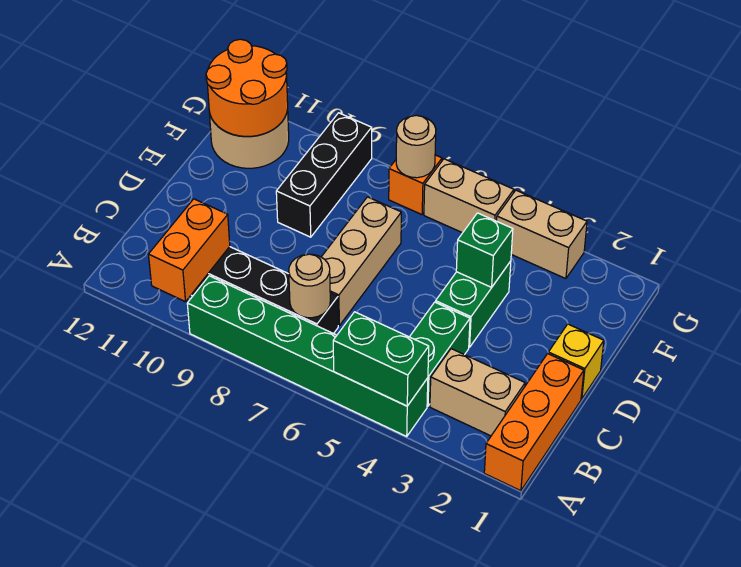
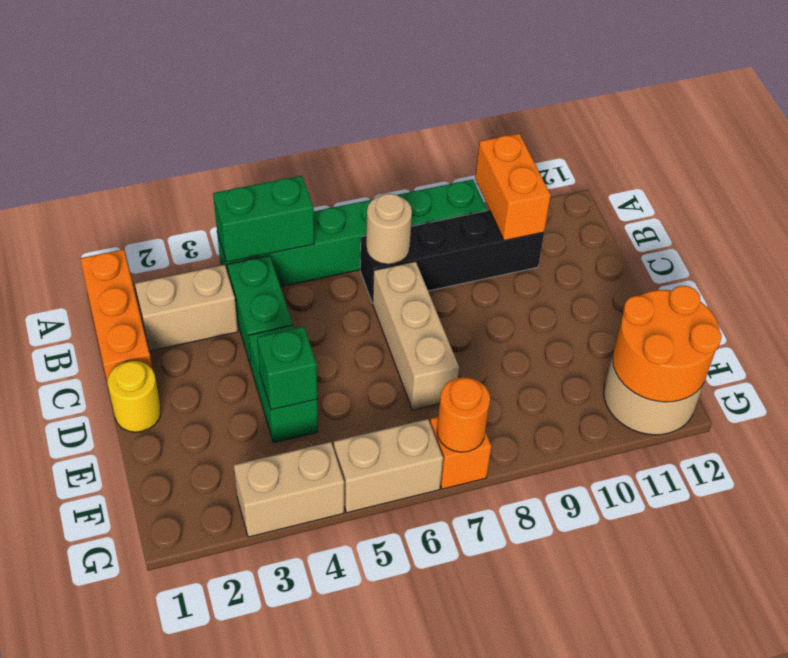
yellow 1x1 brick [548,324,604,399] -> yellow 1x1 round brick [108,361,161,432]
black 1x3 brick [276,113,372,237] -> none
tan 1x1 round brick [396,115,436,178] -> orange 1x1 round brick [437,377,490,452]

